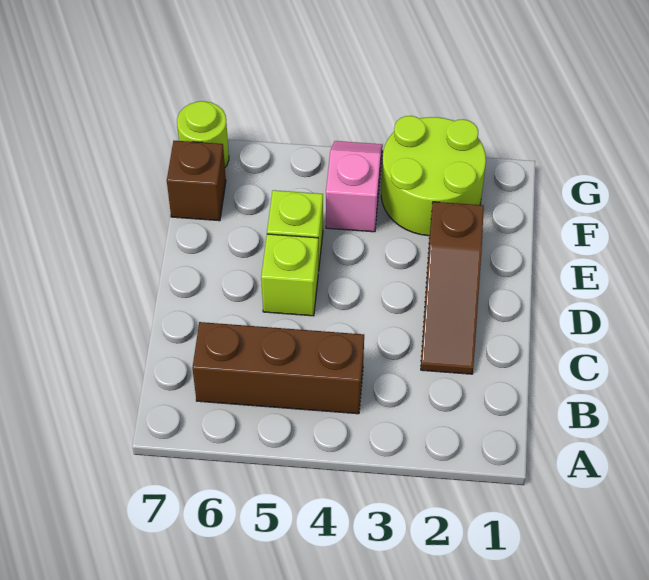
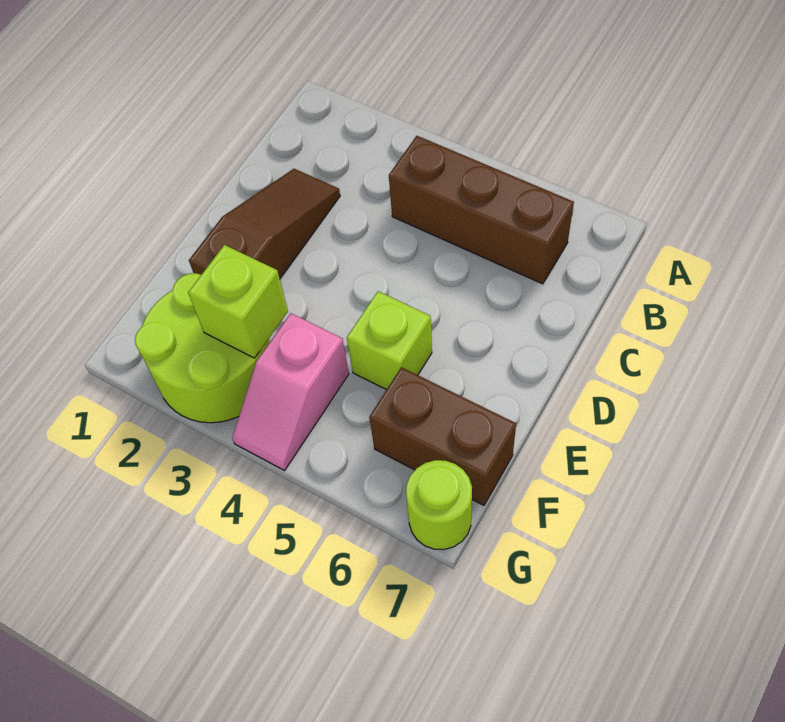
lime 1x1 brick [261,234,318,316] -> lime 1x1 brick moved to [188,245,288,358]
brown 1x1 brick [167,141,226,221] -> brown 1x2 brick [369,367,516,505]

